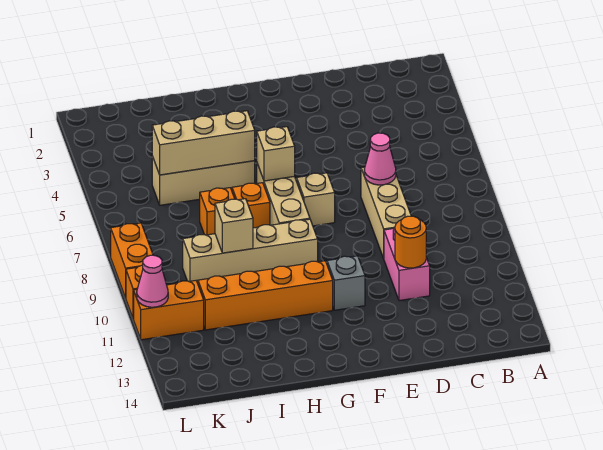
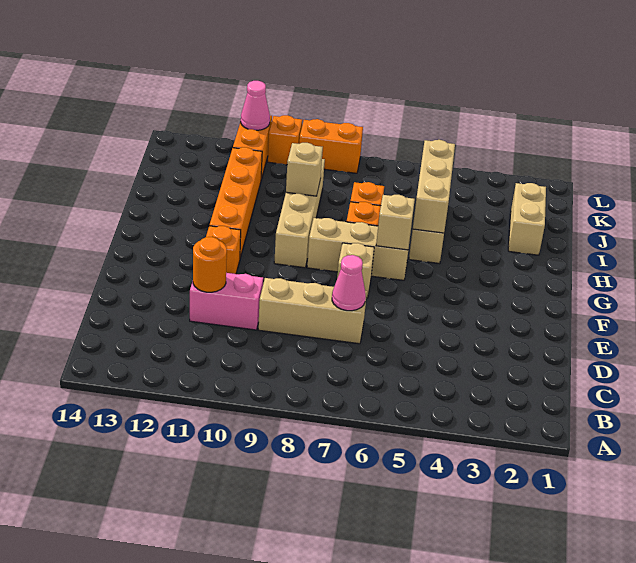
grey 1x1 brick [327,256,365,310] -> orange 1x1 brick [206,226,241,274]
none -> tan 1x2 brick [508,183,546,255]

